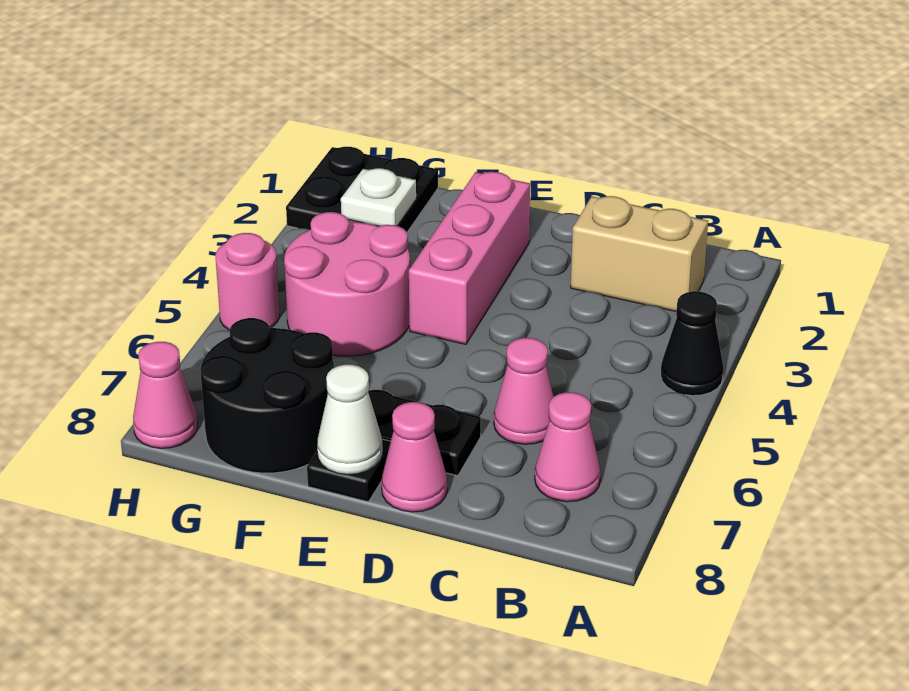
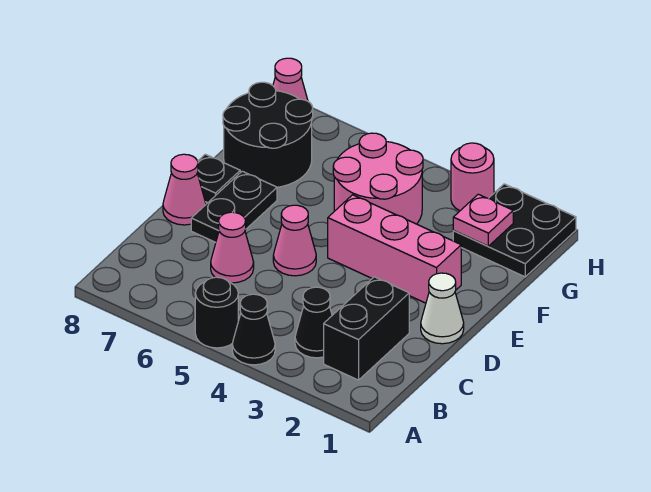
none -> black 1x1 round brick [195,277,238,348]
tan 1x2 brick [571,196,708,312] -> black 1x2 brick [324,277,409,380]
none -> black 1x1 cone [295,287,332,358]
pink 1x1 cone [535,392,601,502] -> pink 1x1 cone moved to [273,205,316,276]
white 1x1 cone [317,365,383,475] -> white 1x1 cone moved to [421,273,464,344]
white 1x1 plate [341,168,416,226] -> pink 1x1 plate [453,194,513,246]
pink 1x1 round brick [215,233,280,330] -> pink 1x1 round brick moved to [451,143,494,211]

